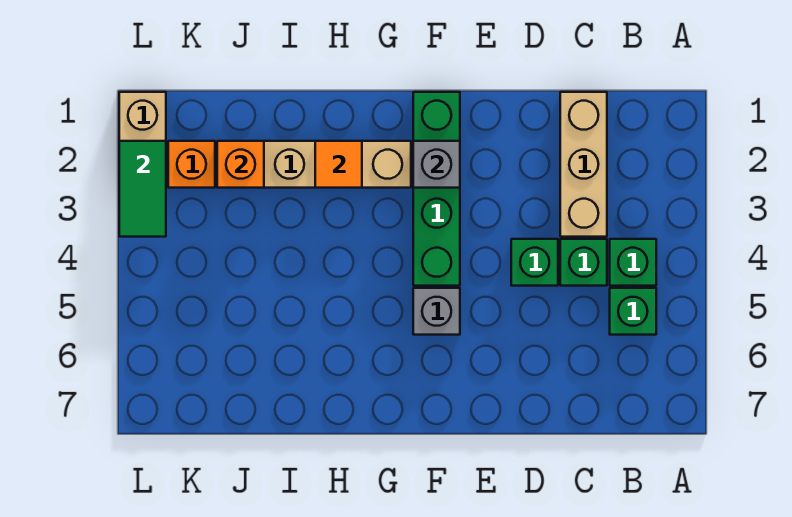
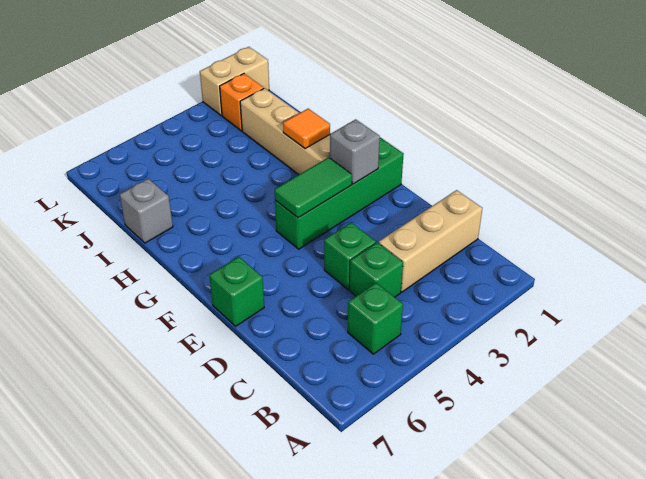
green 1x1 brick [610,239,656,286] -> green 1x1 brick moved to [209,257,264,326]
grey 1x1 brick [413,288,460,335] -> grey 1x1 brick moved to [120,179,173,243]
orange 1x1 brick [217,141,264,188] -> none
green 1x2 tile [119,141,166,237] -> green 1x2 tile moved to [274,157,352,218]

